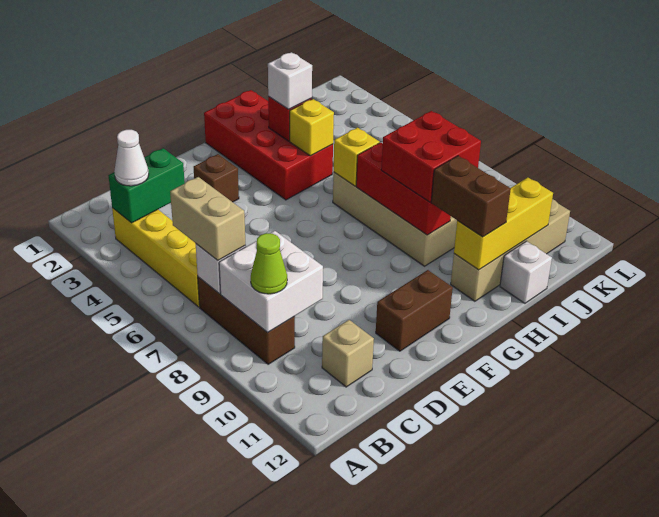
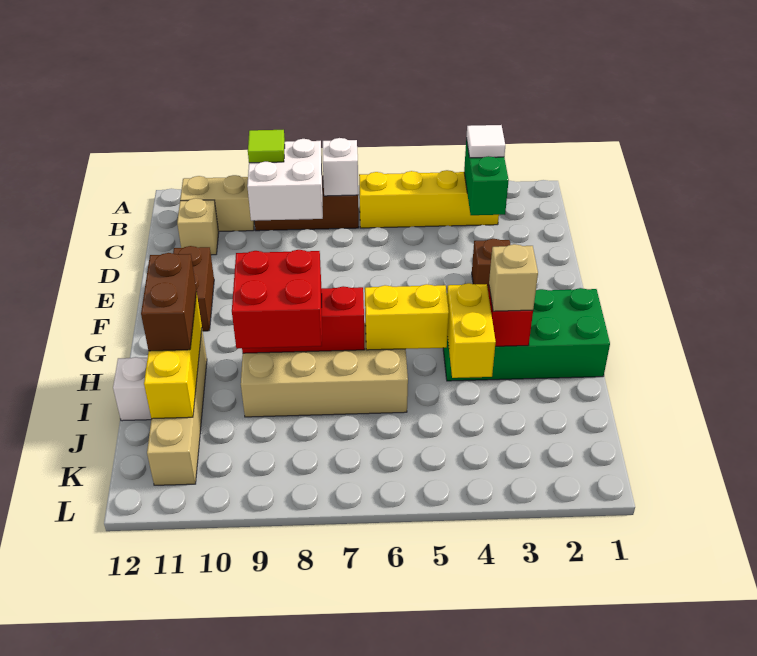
white 1x1 cone [114,130,149,186] -> white 1x1 tile [466,125,505,158]
tan 1x2 brick [170,177,245,260] -> tan 1x2 brick moved to [180,175,254,231]
lime 1x1 cone [251,233,287,294] -> lime 1x1 tile [248,130,285,163]
red 2x4 brick [204,90,333,200] -> green 2x4 brick [443,288,610,381]
white 1x1 brick [268,52,312,109] -> tan 1x1 brick [489,244,538,311]
yellow 1x1 brick [290,99,334,156] -> yellow 1x2 brick [447,283,496,378]
yellow 1x1 brick [334,128,380,186] -> yellow 1x2 brick [365,284,449,350]
brown 1x2 brick [431,156,511,237] -> brown 1x2 brick turned to [141,253,197,351]

